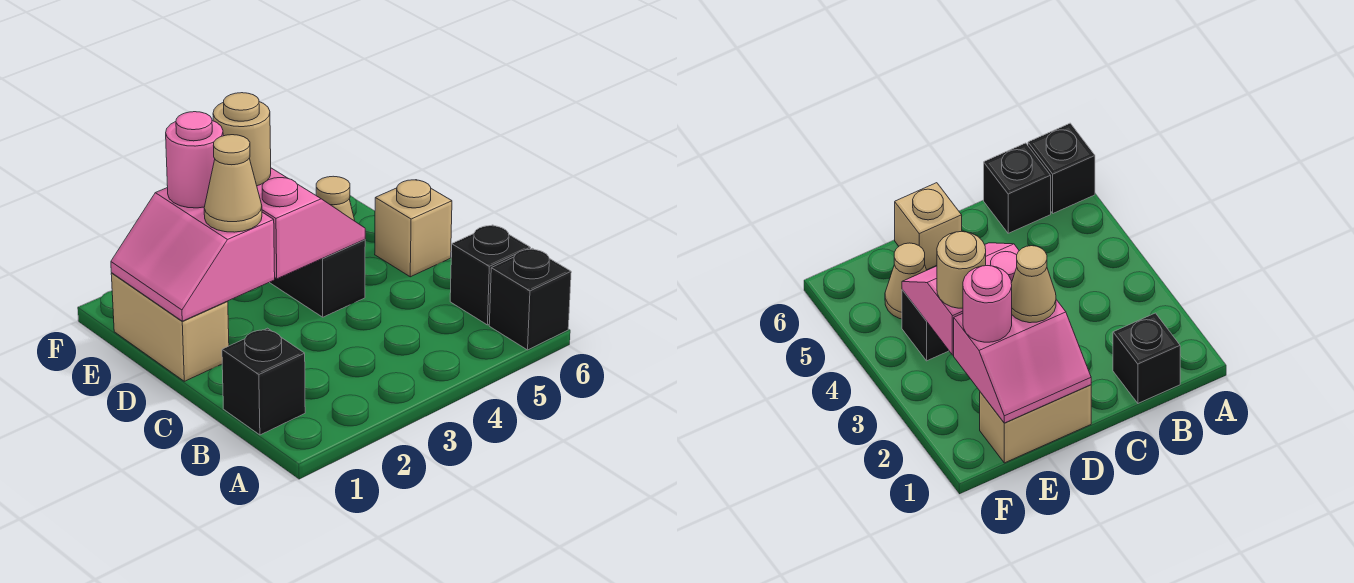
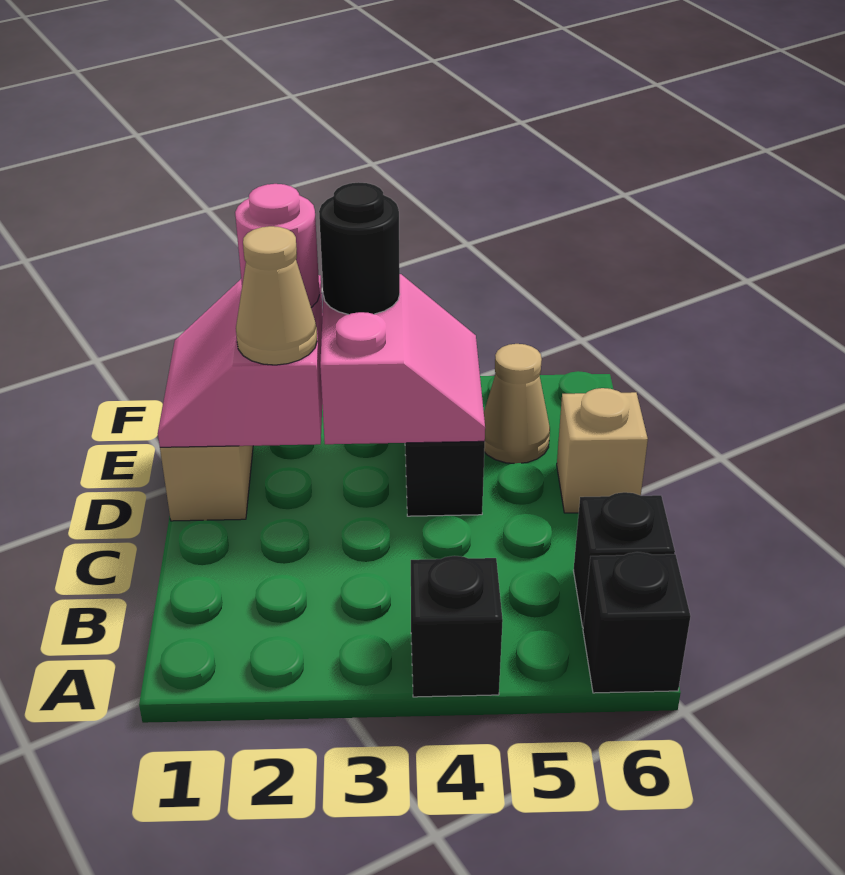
black 1x1 brick [222,328,305,435] -> black 1x1 brick moved to [411,556,503,697]
tan 1x1 round brick [213,93,271,186] -> black 1x1 round brick [319,182,400,315]

